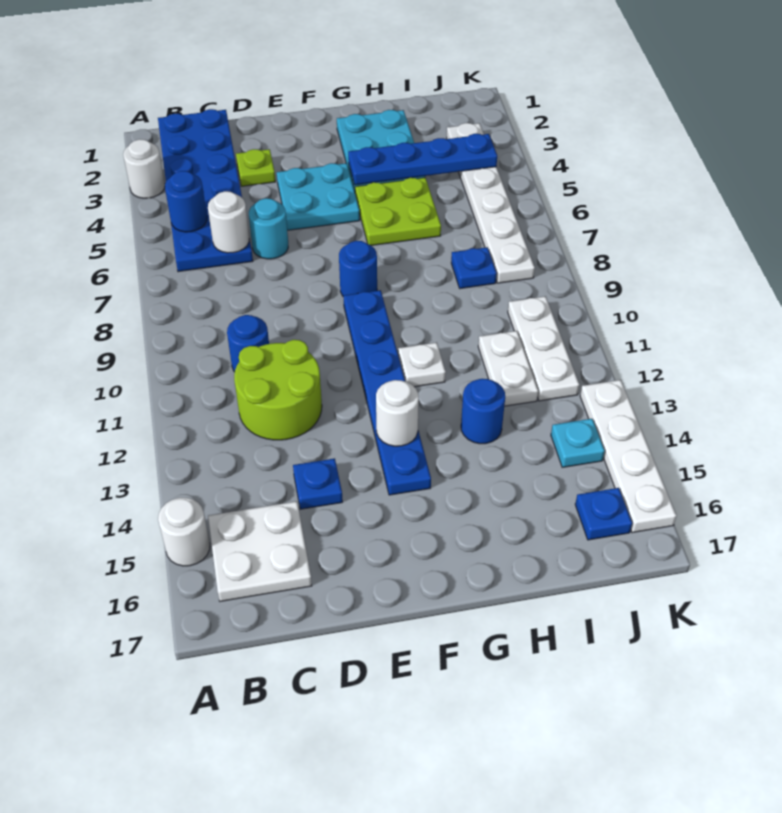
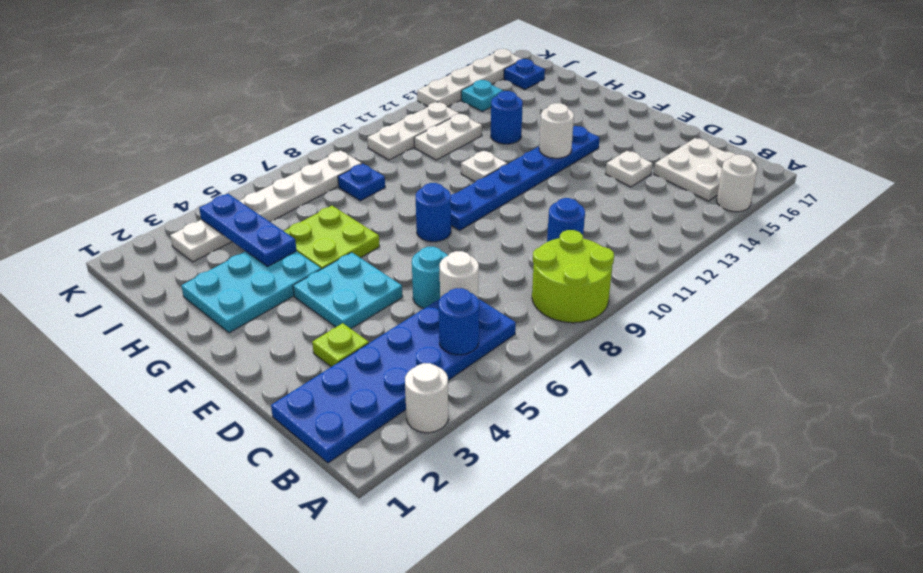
lime 2x2 round brick [234,340,322,440] -> lime 2x2 round brick moved to [532,230,614,323]
blue 1x1 plate [293,458,343,509] -> white 1x1 plate [606,151,653,187]
blue 1x4 plate [348,134,497,185] -> blue 1x3 plate [199,194,297,267]

